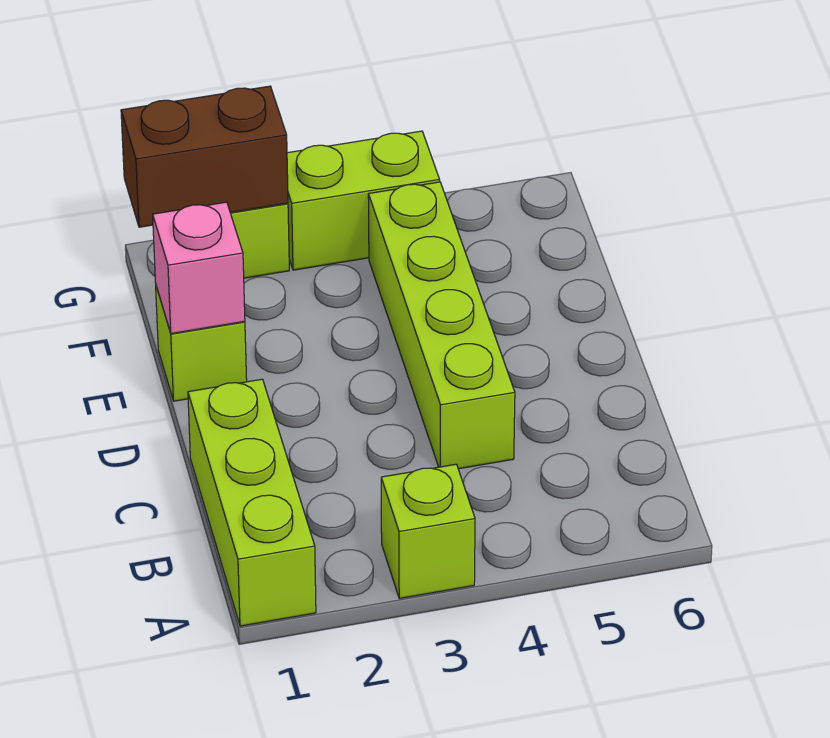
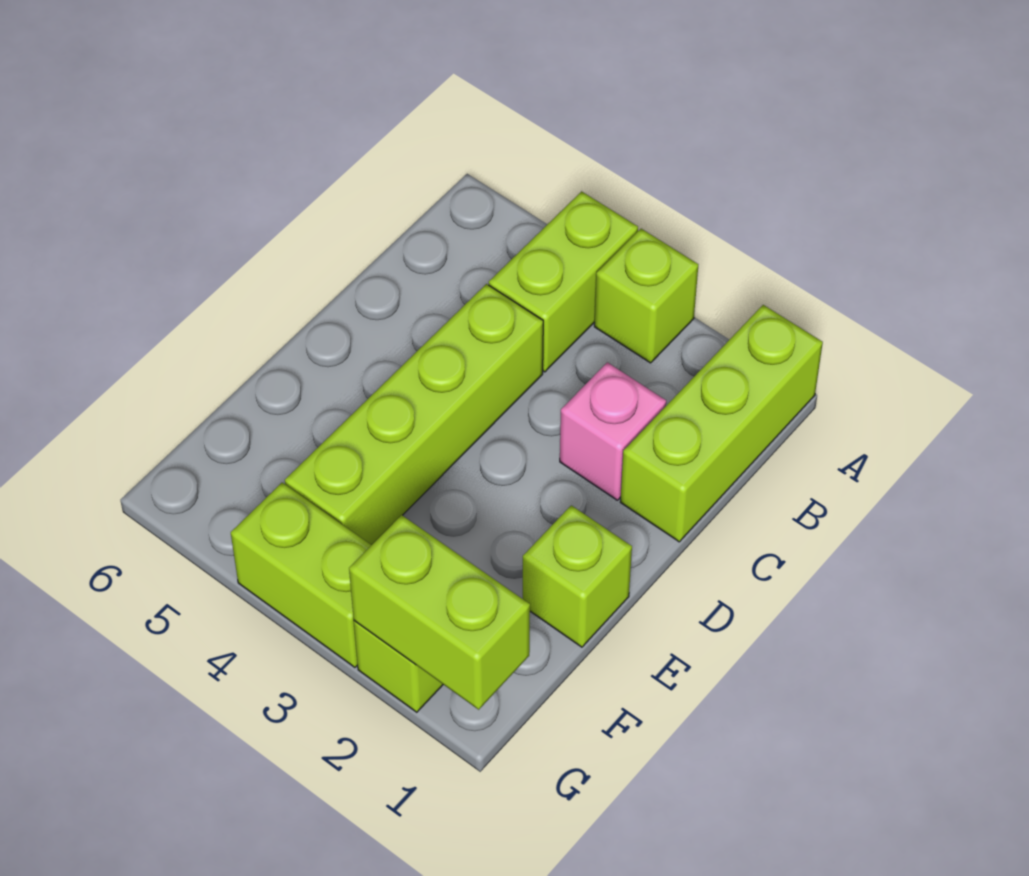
none -> lime 1x2 brick [489,191,638,372]
pink 1x1 brick [153,202,245,334] -> pink 1x1 brick moved to [560,362,666,500]
brown 1x2 brick [121,86,288,227] -> lime 1x2 brick [349,515,530,710]

